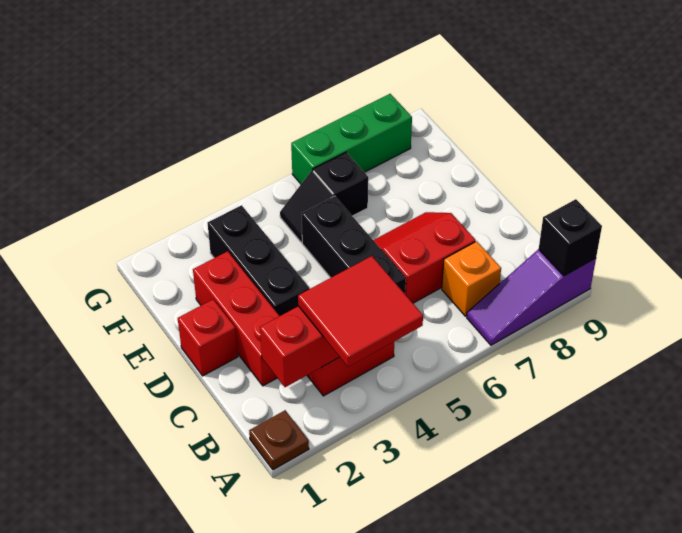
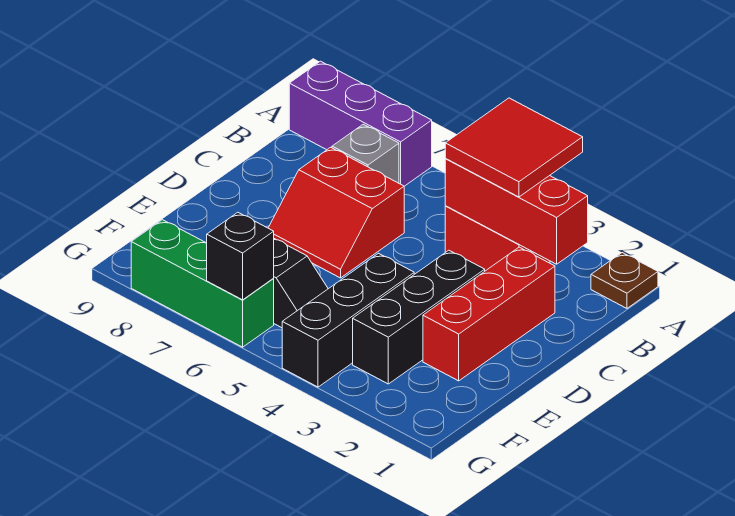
purple 1x3 slope [467,249,596,345] -> purple 1x3 brick [289,61,432,186]
black 1x1 brick [539,199,602,276] -> black 1x1 brick moved to [207,212,274,300]
orange 1x1 brick [442,241,501,316] -> grey 1x1 brick [332,124,399,183]
black 1x3 brick [301,196,406,294] -> black 1x3 brick moved to [282,253,414,387]
red 1x1 brick [178,299,238,376] -> none

